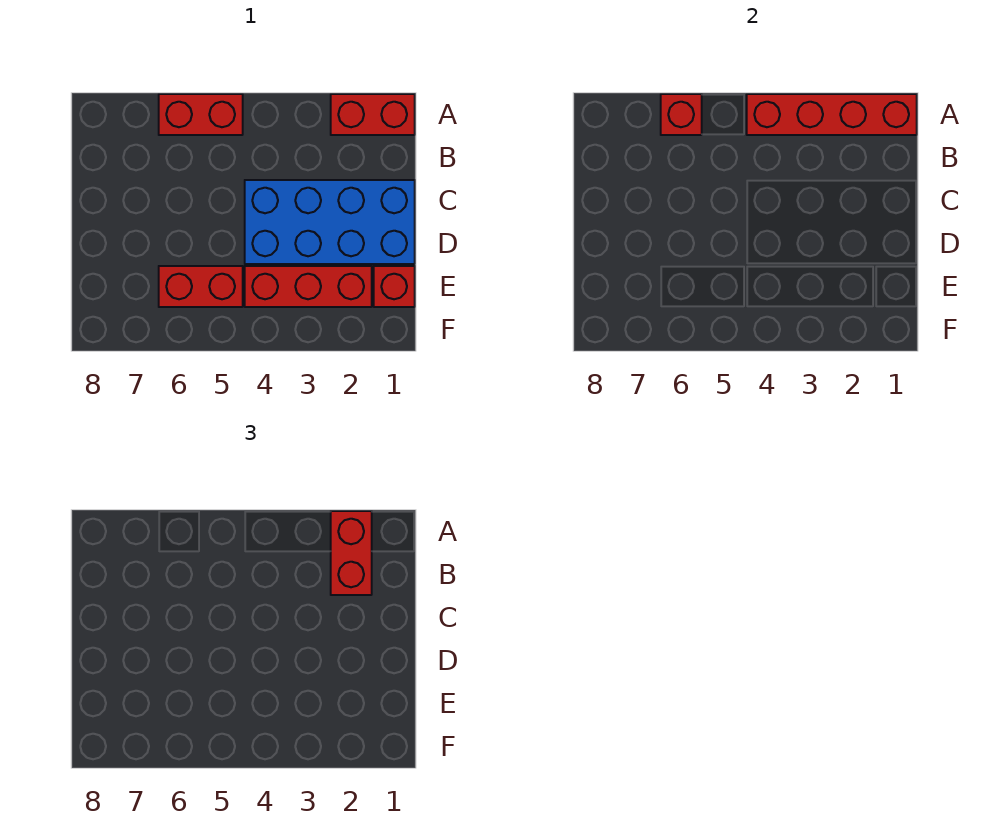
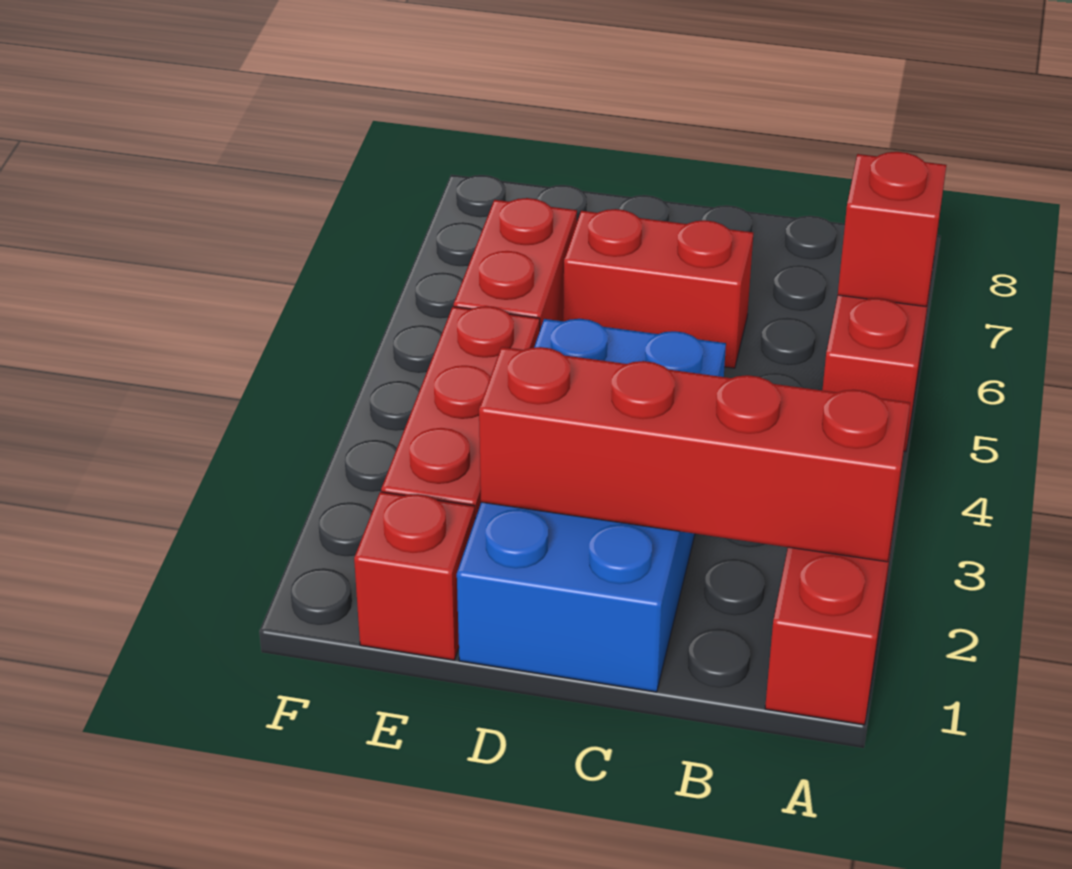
red 1x4 brick [747,94,917,135] -> red 1x4 brick turned to [479,347,910,562]
red 1x2 brick [331,511,372,595] -> red 1x2 brick moved to [563,209,753,368]

